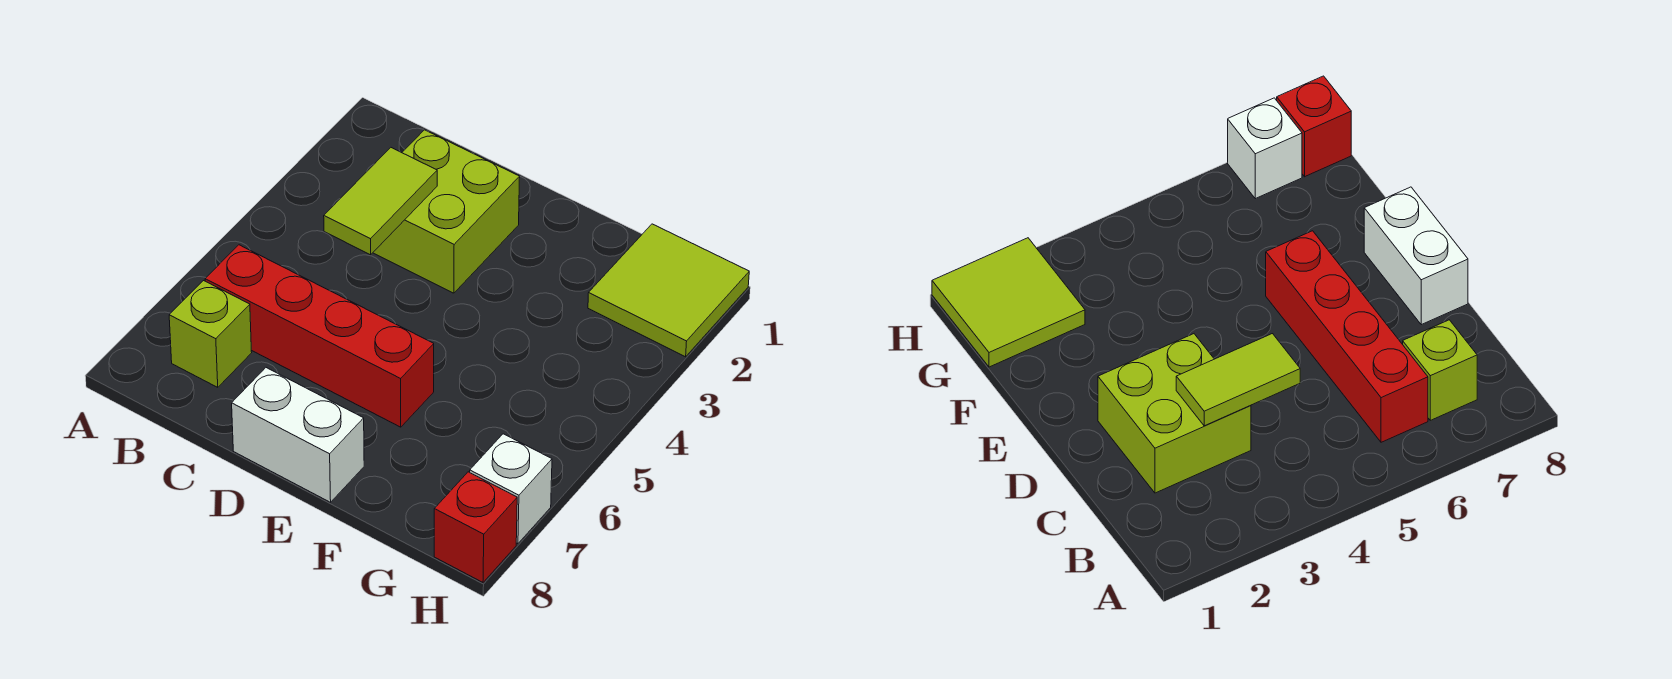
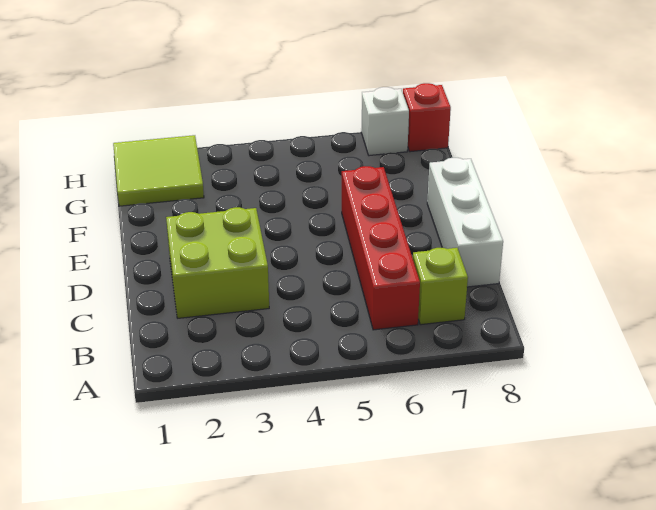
lime 1x2 tile [324,148,437,255] -> none
white 1x2 brick [232,368,364,502] -> white 1x3 brick [427,158,503,287]

